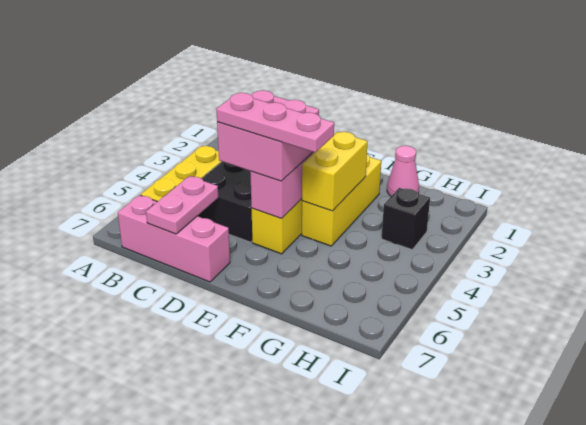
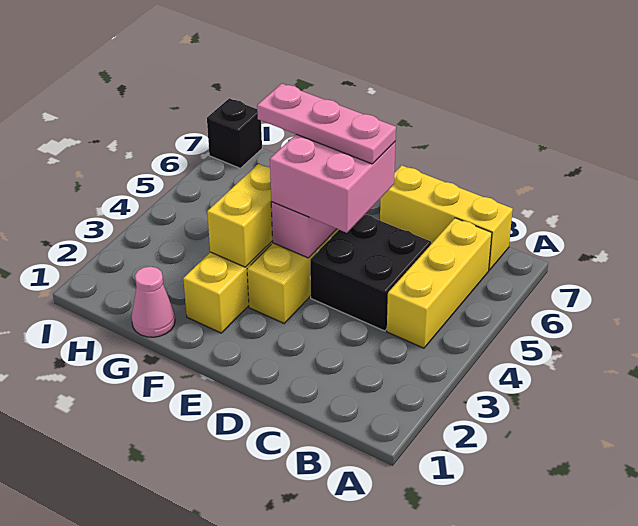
pink 1x3 brick [118,195,230,282] -> yellow 1x3 brick [380,165,513,270]
pink 1x2 plate [146,176,218,234] -> none
black 1x1 brick [382,188,430,250] -> black 1x1 brick moved to [207,98,262,168]

